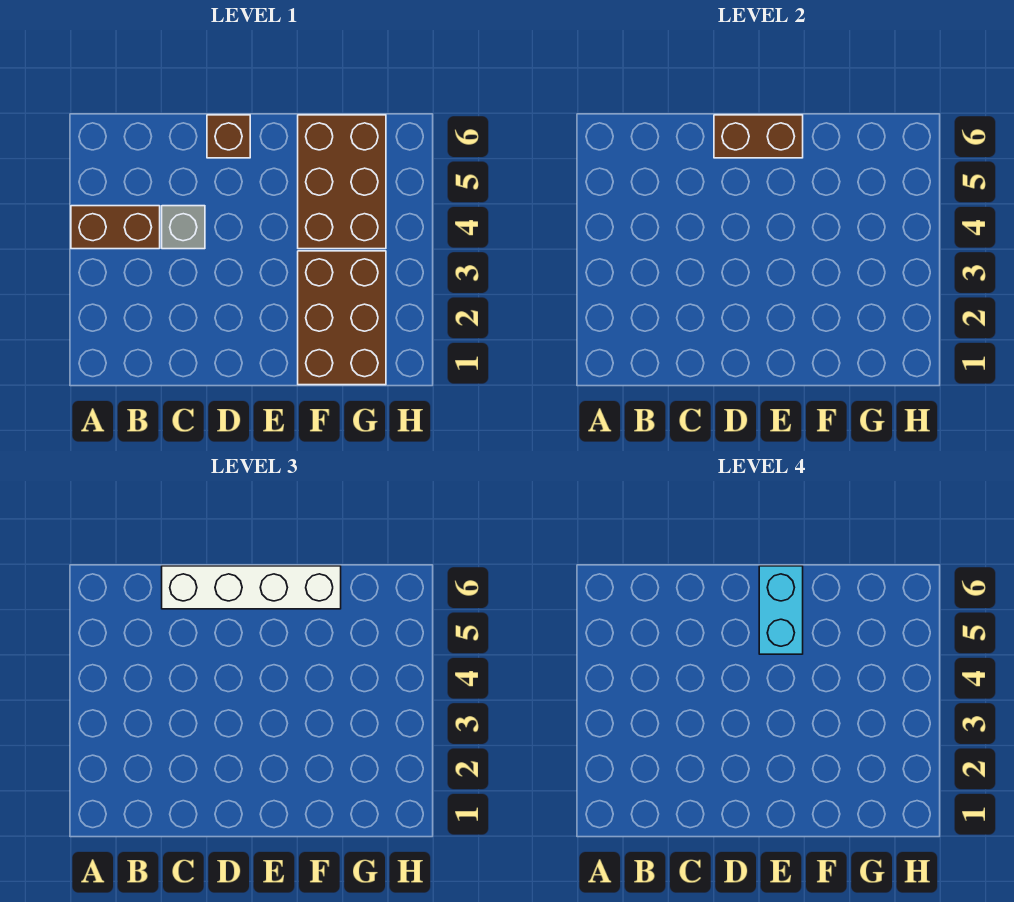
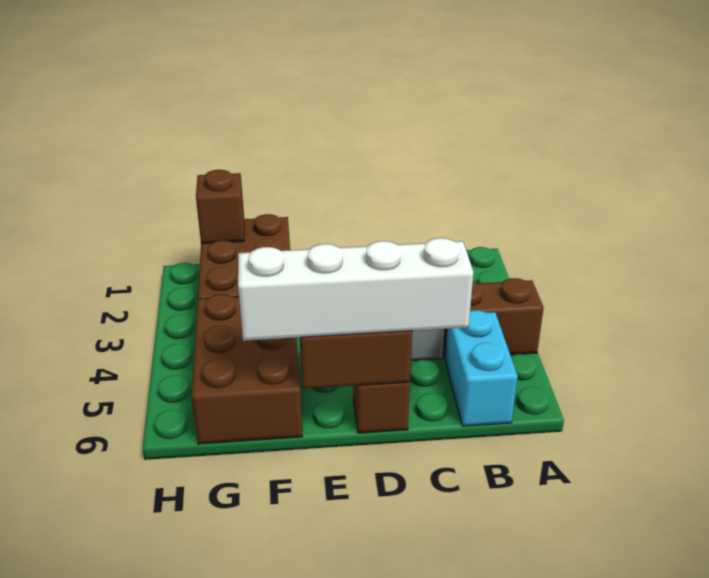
cyan 1x2 brick [759,566,803,654] -> cyan 1x2 brick moved to [445,310,518,426]
none -> brown 1x1 brick [196,170,244,244]

